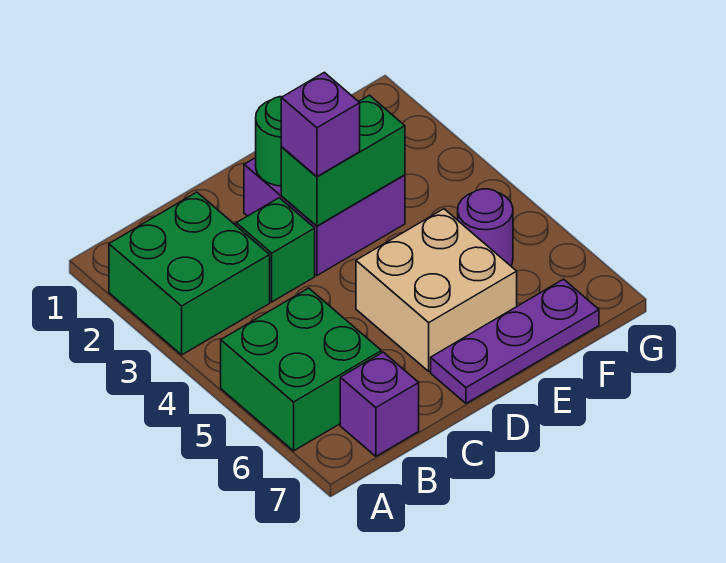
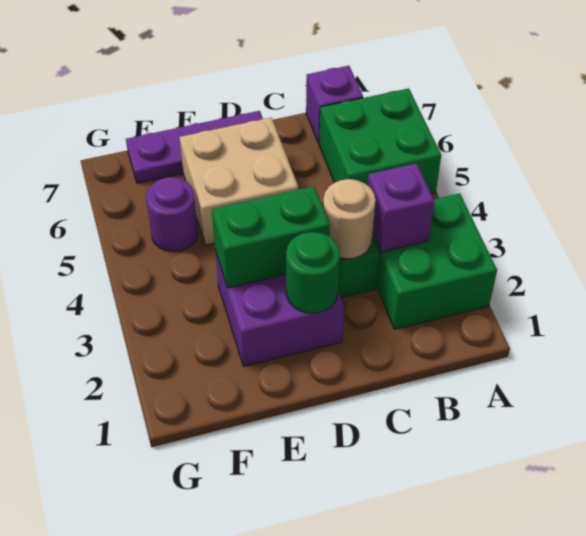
none -> tan 1x1 round brick [323,179,376,259]
purple 1x1 brick [281,72,360,177] -> purple 1x1 brick moved to [368,163,435,252]

